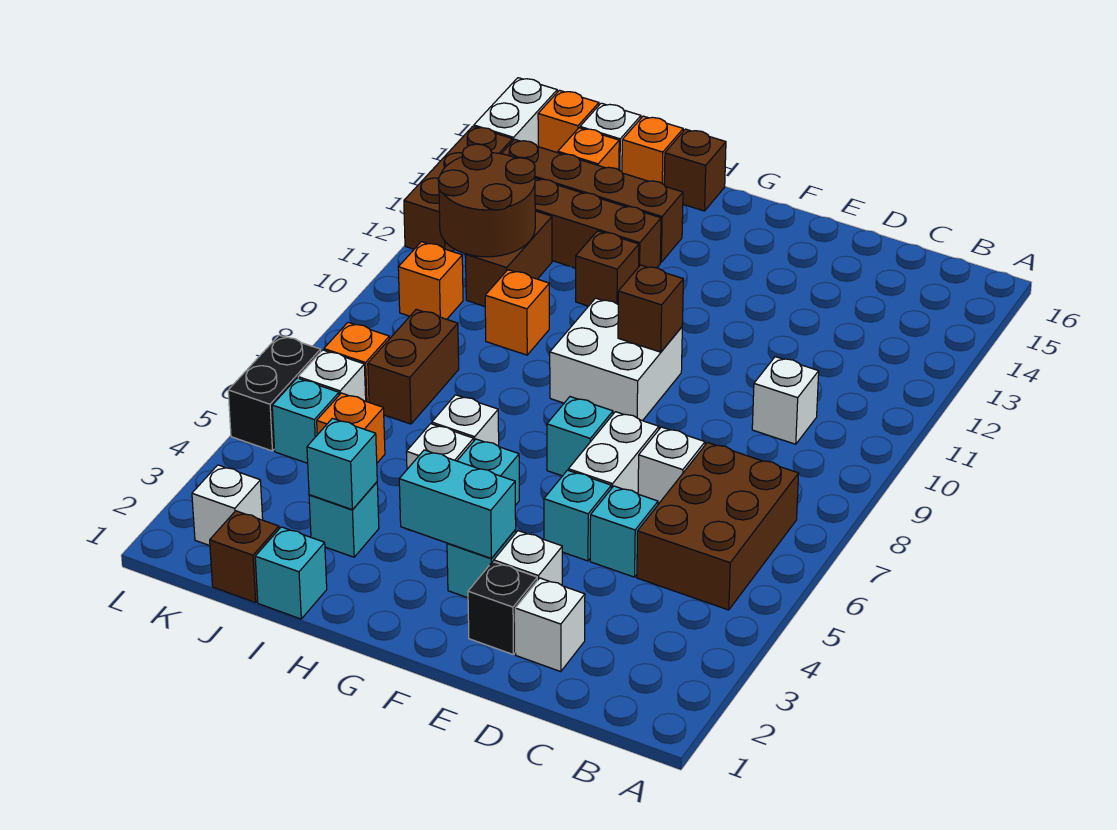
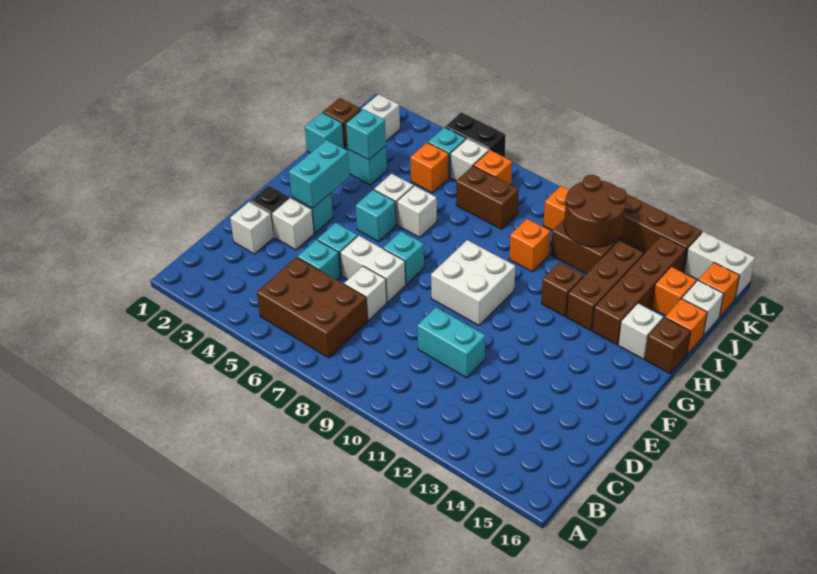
white 1x1 brick [752,357,819,444] -> white 1x1 brick moved to [618,303,663,359]
none -> cyan 1x2 brick [417,307,485,378]
brown 1x1 brick [618,265,683,352] -> none

